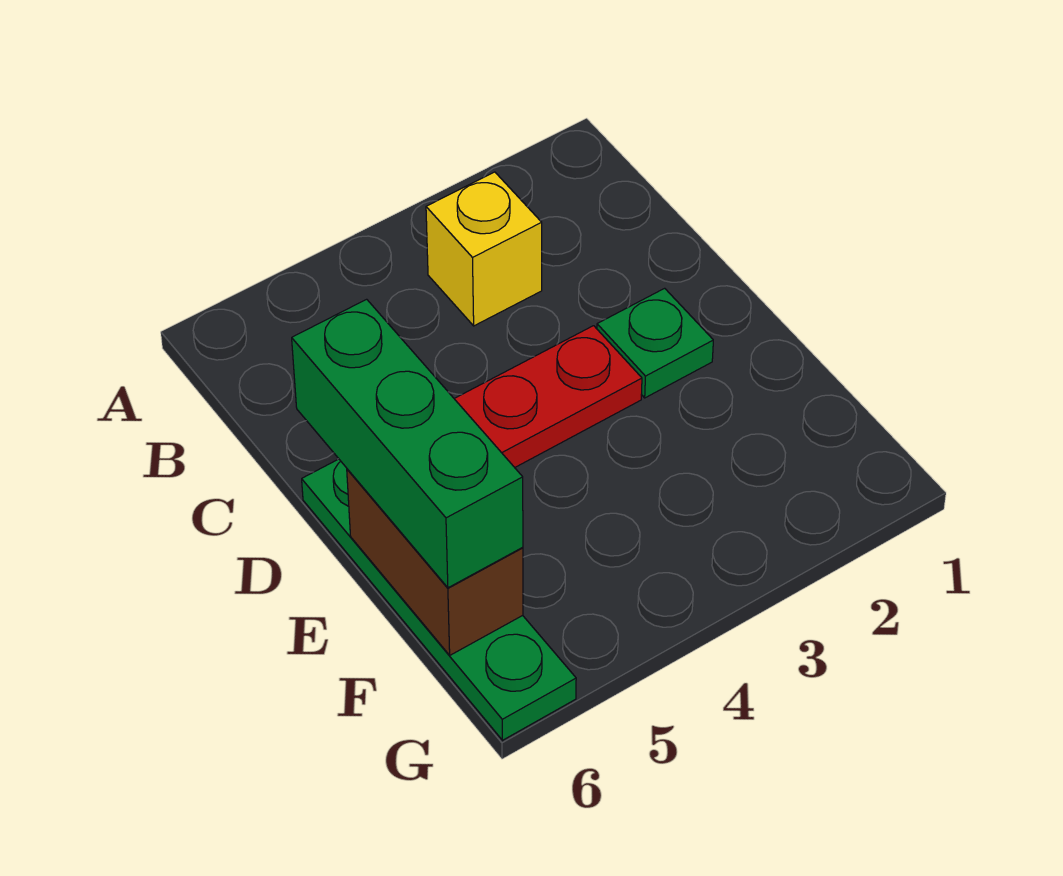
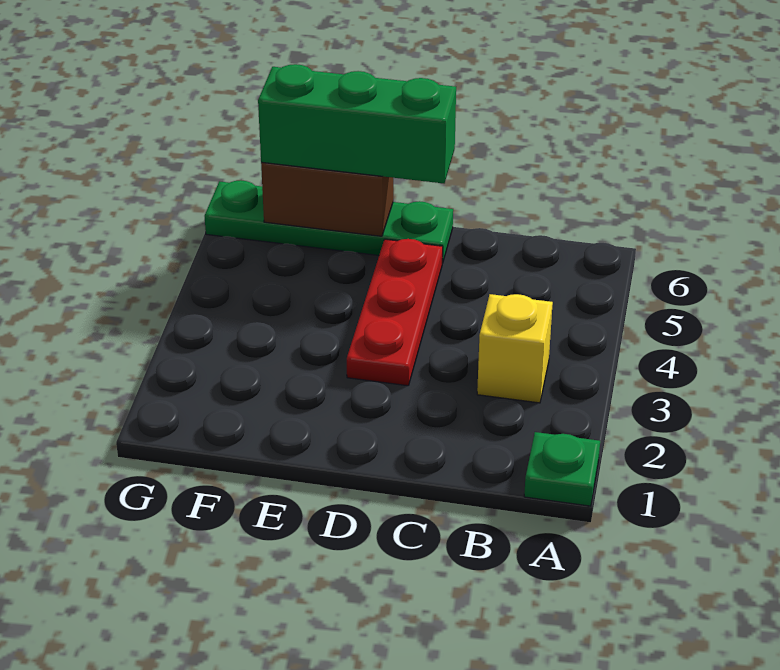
green 1x1 plate [597,288,713,398] -> green 1x1 plate moved to [524,432,600,506]

